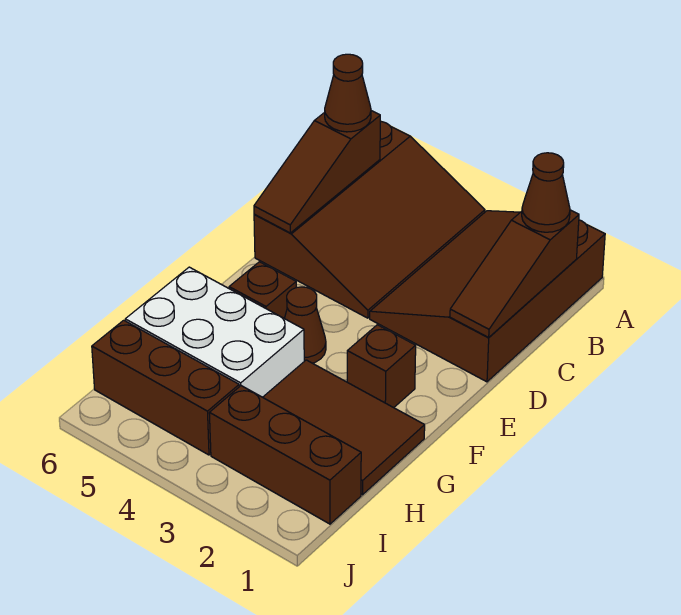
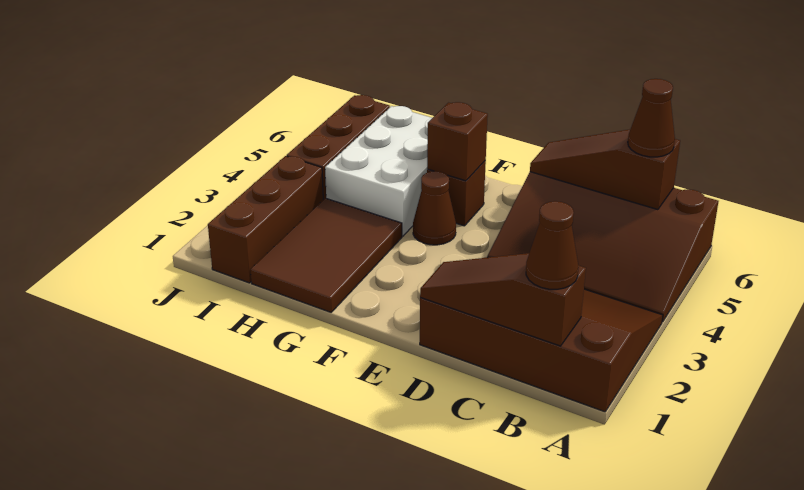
brown 1x1 brick [347,325,416,408] -> brown 1x1 brick moved to [427,102,488,181]

